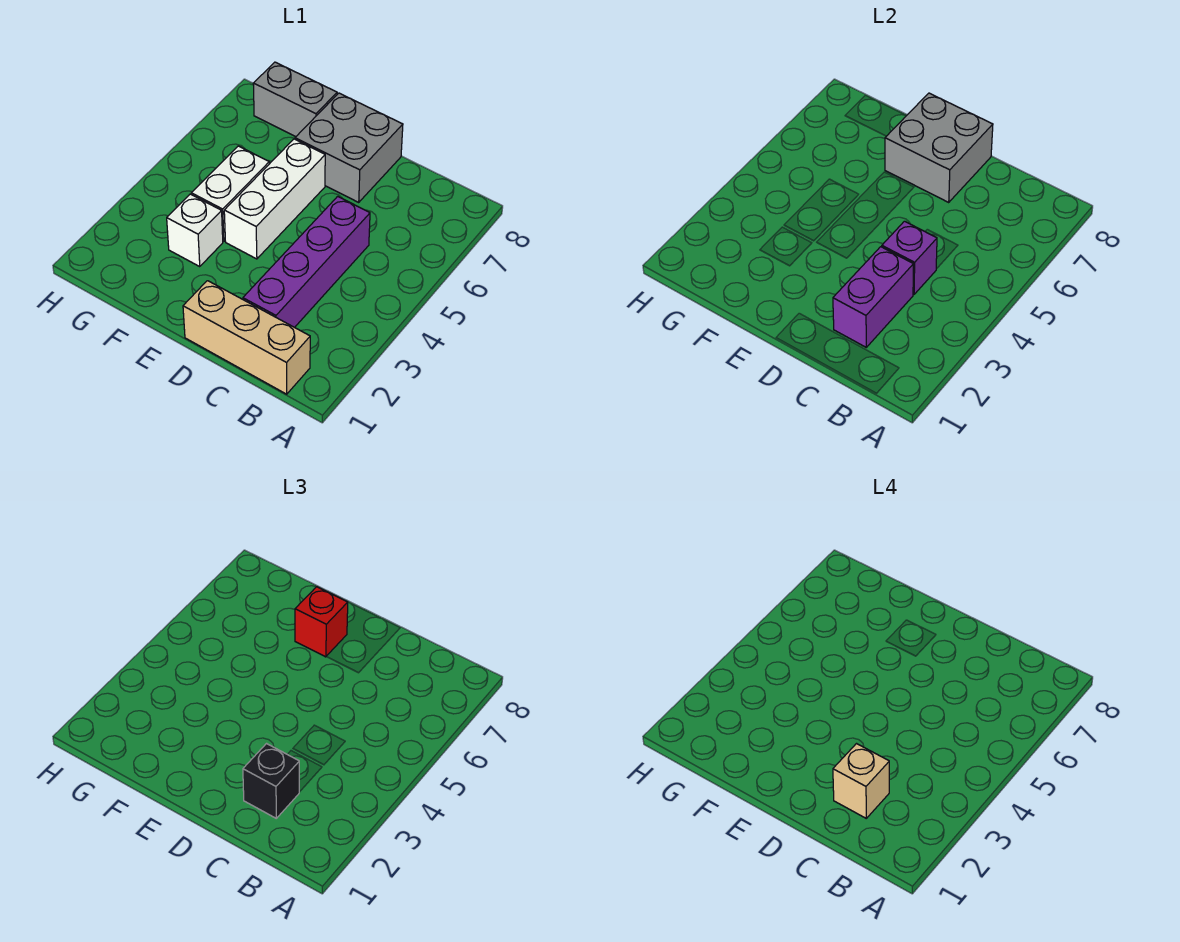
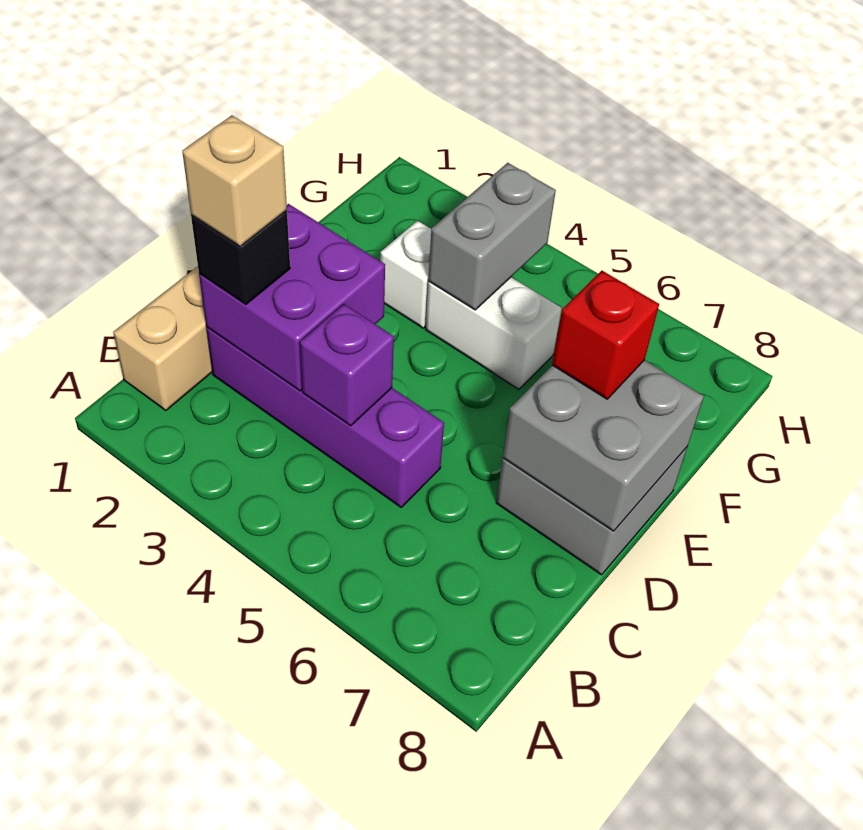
purple 1x2 brick [833,247,914,347] -> purple 2x2 brick [199,204,385,391]
white 1x3 brick [224,139,325,259] -> none
grey 1x2 brick [253,62,337,136] -> grey 1x2 brick moved to [428,163,556,310]

